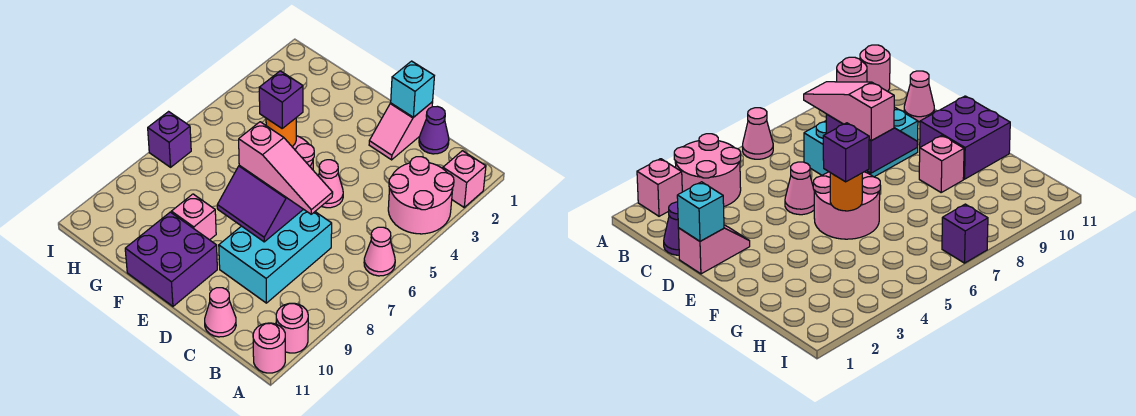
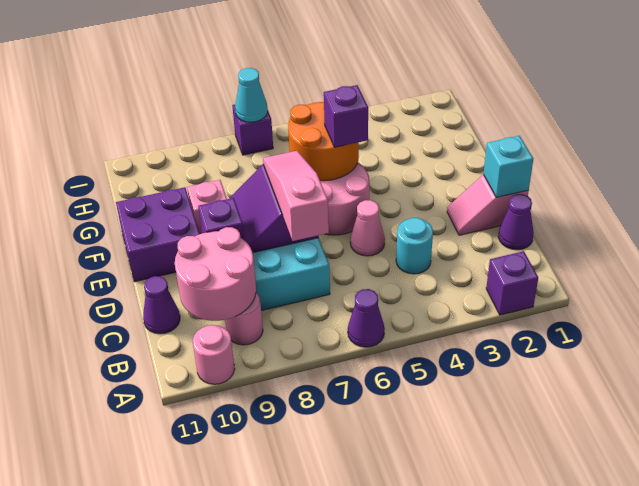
pink 1x1 brick [443,151,486,207] -> purple 1x1 brick [486,251,538,315]
pink 2x2 round brick [388,157,454,234] -> pink 2x2 round brick moved to [175,227,256,321]
pink 1x1 cone [364,227,395,276] -> purple 1x1 cone [348,289,385,347]
pink 1x1 round brick [253,323,285,373] -> pink 1x1 round brick moved to [225,292,263,345]
none -> cyan 1x1 round brick [396,218,433,274]
pink 1x3 slope [239,122,333,214] -> pink 1x3 slope turned to [263,151,329,241]
pink 1x1 cone [205,288,236,337] -> purple 1x1 cone [143,276,180,334]
none -> purple 1x1 brick [198,198,244,240]
orange 1x1 round brick [266,118,296,147] -> orange 2x2 round brick [288,102,359,181]
none -> cyan 1x1 cone [235,68,268,122]

